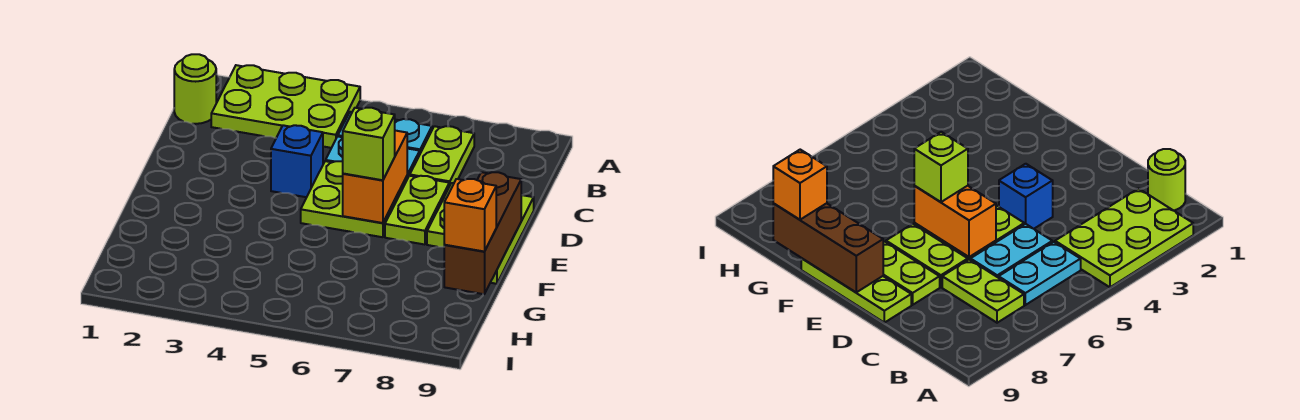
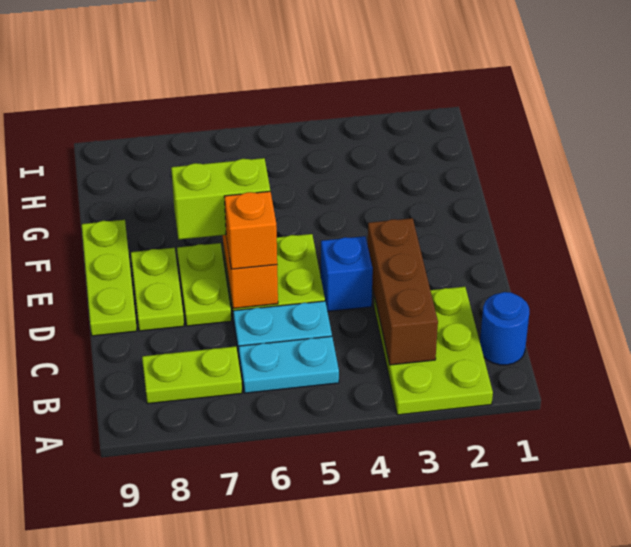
lime 2x3 plate [211,65,360,148] -> lime 2x3 plate turned to [374,287,493,415]
lime 1x1 round brick [174,54,216,124] -> blue 1x1 round brick [480,292,529,365]
lime 1x2 plate [410,126,474,186] -> lime 1x2 plate turned to [142,346,242,404]
lime 1x1 brick [343,108,395,180] -> lime 1x2 brick [171,158,270,239]
brown 1x3 brick [444,172,521,294] -> brown 1x3 brick moved to [368,218,438,365]
orange 1x1 brick [444,179,496,252] -> orange 1x1 brick moved to [224,191,277,269]

